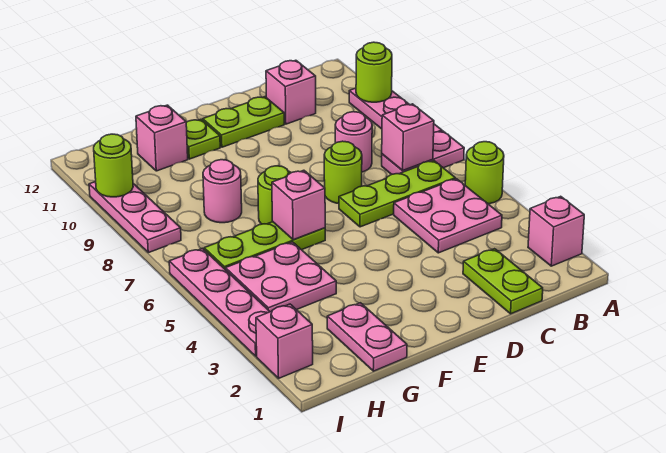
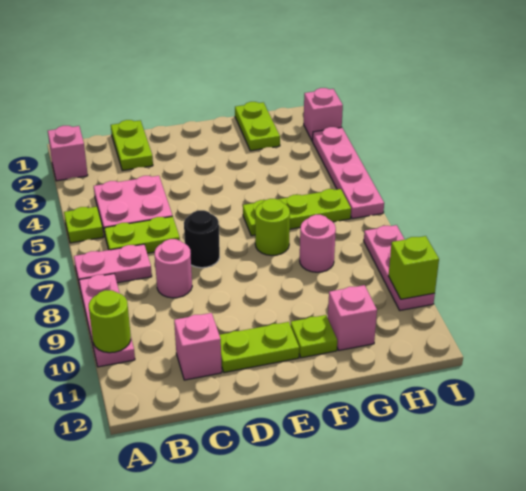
lime 1x1 round brick [465,142,504,204] -> lime 1x1 plate [64,207,103,243]
lime 1x3 plate [339,161,455,227] -> lime 1x2 plate [104,216,180,253]
pink 1x1 brick [382,104,434,171] -> none
lime 1x1 round brick [324,141,362,204] -> black 1x1 round brick [184,210,220,268]
pink 1x1 brick [272,170,325,240] -> none
pink 1x2 plate [327,303,407,371] -> lime 1x2 plate [235,102,280,151]
pink 2x2 plate [226,242,336,312] -> none
lime 1x1 round brick [94,134,133,197] -> lime 1x1 brick [389,236,439,299]

